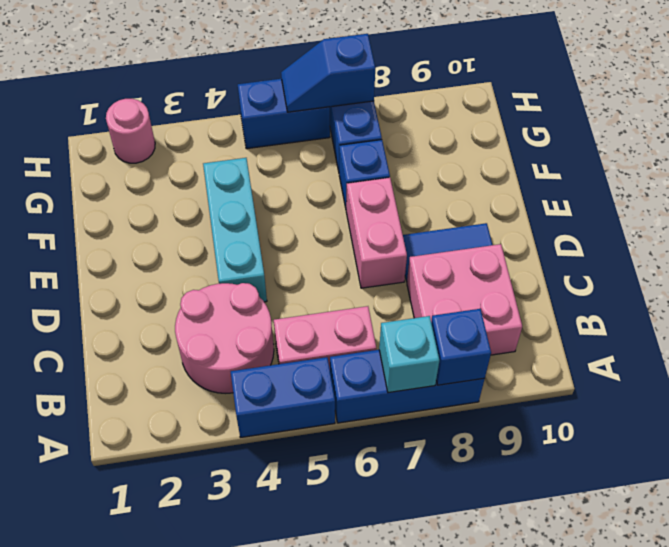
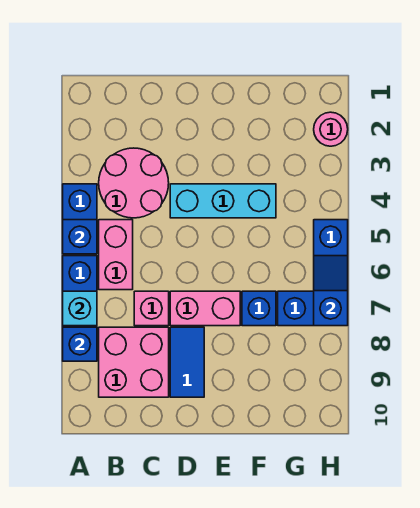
none -> blue 1x1 brick [63,220,97,254]
none -> pink 1x1 brick [134,291,169,326]

